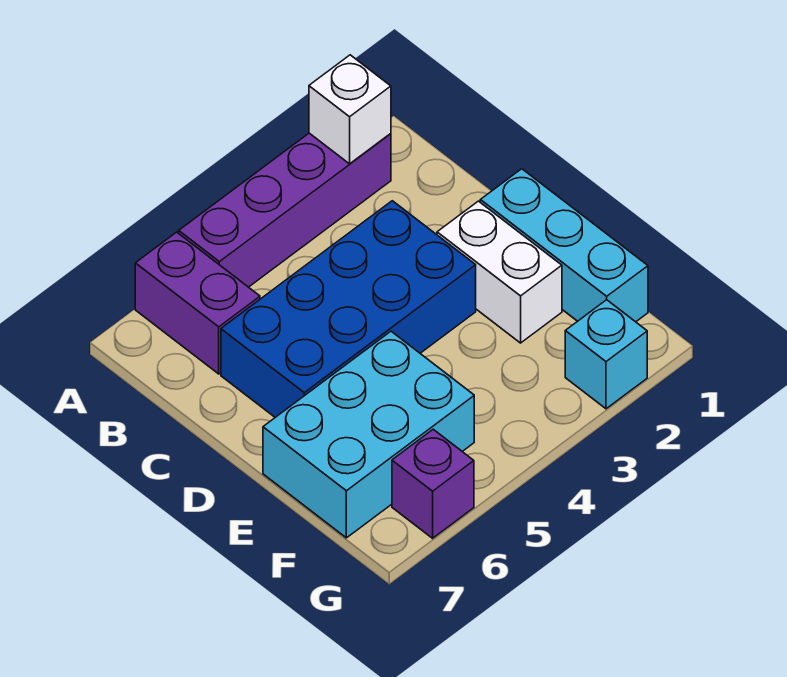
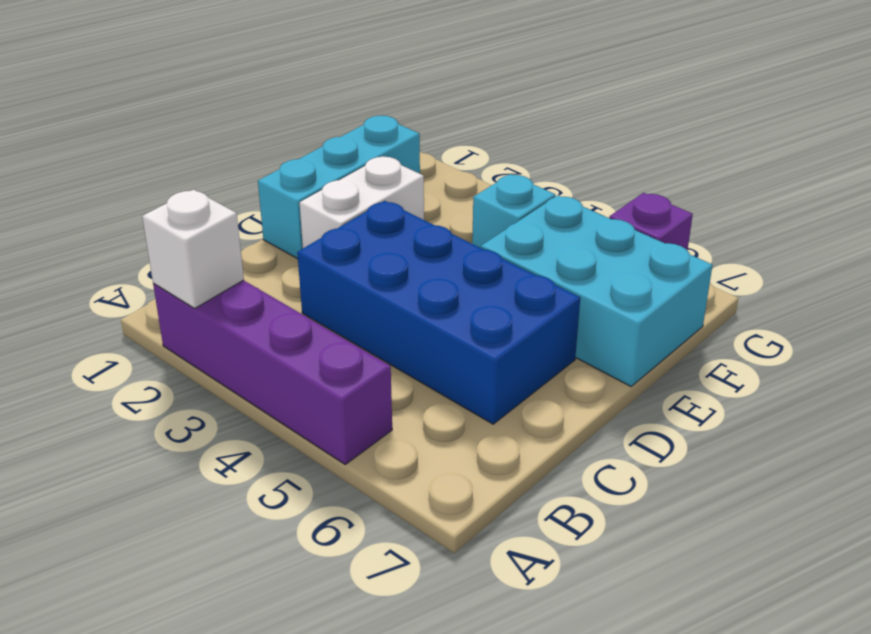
purple 1x2 brick [135,232,260,374] -> none
cyan 1x1 brick [565,300,647,409] -> cyan 1x1 brick moved to [472,174,555,248]

